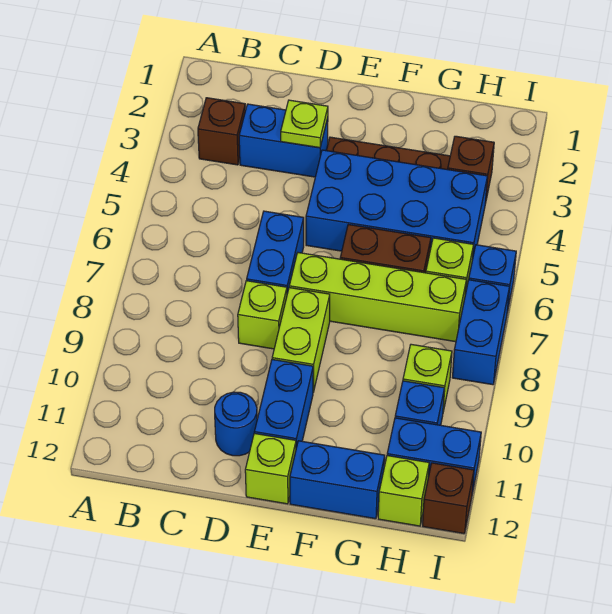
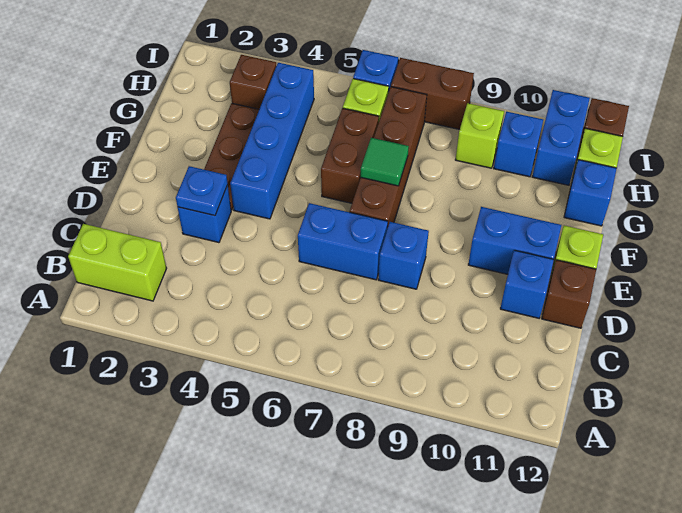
brown 1x1 brick [198,98,246,165] -> brown 1x1 brick moved to [542,260,596,328]
blue 1x2 brick [239,104,328,177] -> blue 1x1 brick [178,185,231,243]
lime 1x1 plate [281,100,328,148] -> blue 1x1 plate [176,166,228,216]
lime 1x1 brick [238,281,287,349] -> blue 1x1 brick [378,222,429,289]
blue 1x1 round brick [215,392,257,456] -> blue 1x1 brick [500,250,554,318]
blue 2x4 brick [306,150,487,255] -> blue 1x4 brick [230,63,314,219]
lime 1x4 brick [289,253,466,342] -> brown 1x4 brick [350,87,427,229]
lime 1x2 brick [272,288,330,392] -> lime 1x2 brick moved to [68,224,167,301]
none -> green 1x1 tile [361,138,409,186]
blue 1x2 brick [290,441,385,519] -> blue 1x1 brick [564,160,617,226]
blue 1x2 brick [452,280,510,385] -> brown 1x2 brick [391,58,474,129]

